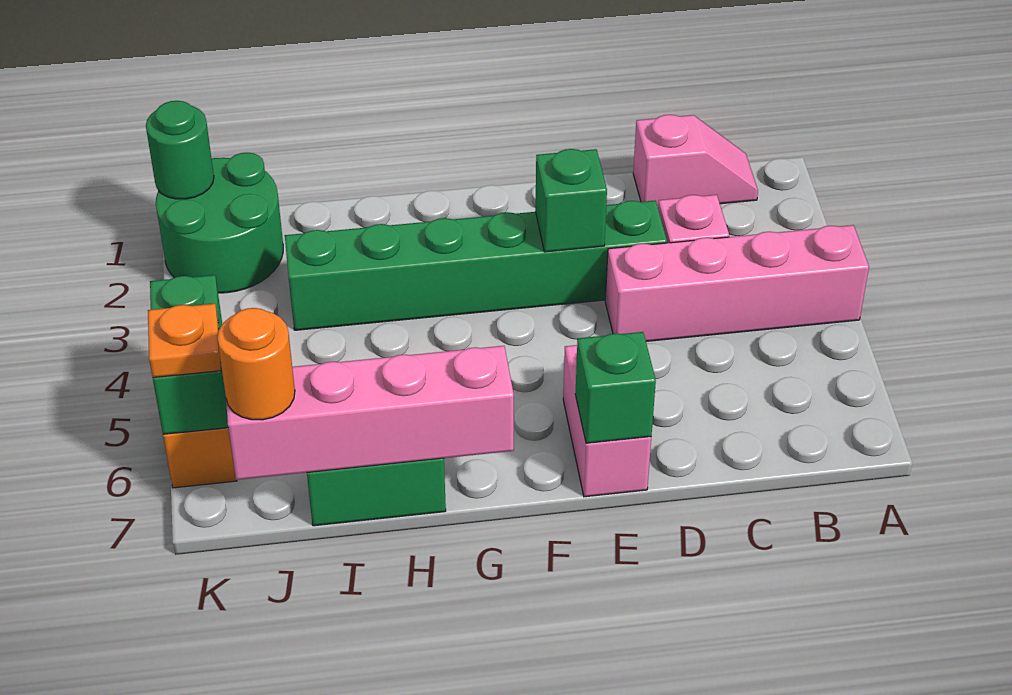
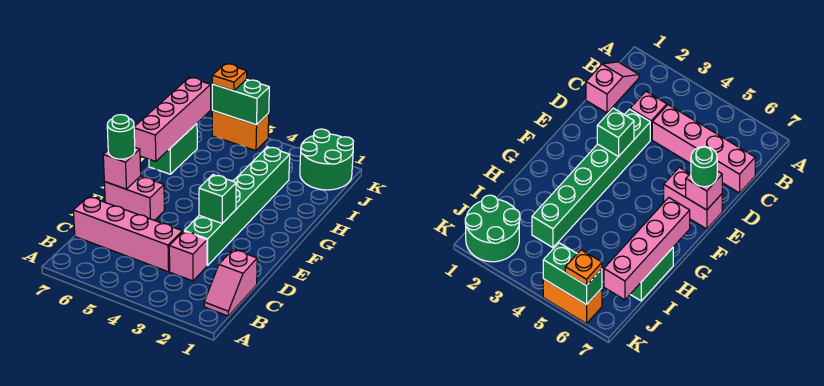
pink 1x4 brick [605,225,869,341] -> pink 1x4 brick turned to [73,196,182,272]
green 1x1 brick [575,332,656,443] -> pink 1x1 brick [103,148,141,189]
orange 1x1 round brick [217,308,295,420] -> none
green 1x1 round brick [146,101,214,199] -> green 1x1 round brick moved to [107,115,135,159]

